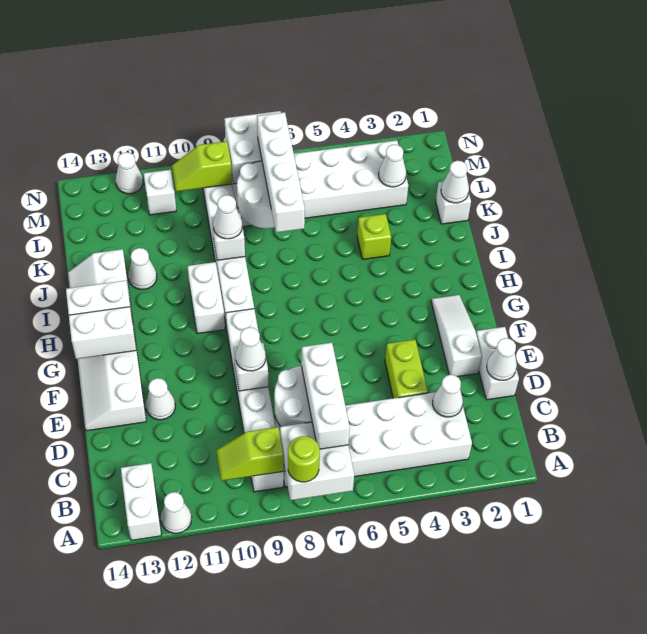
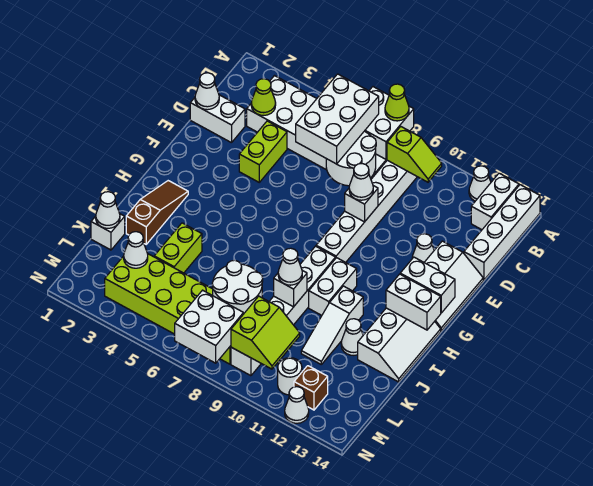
lime 1x1 round brick [288,436,320,482] -> lime 1x1 cone [385,84,409,121]
white 1x3 brick [301,343,350,449] -> white 2x3 brick [296,74,379,164]
white 1x1 cone [433,375,463,417] -> lime 1x1 cone [251,79,276,115]
white 1x2 brick [476,327,519,400] -> white 1x2 brick turned to [190,95,245,143]
white 1x3 slope [431,295,482,377] -> white 1x3 slope moved to [301,286,363,364]
none -> brown 1x3 slope [126,181,188,244]
lime 1x1 brick [357,214,391,259] -> lime 1x2 brick [154,223,202,273]
white 1x4 brick [257,112,305,233] -> white 1x4 brick moved to [464,185,540,280]
white 2x6 brick [232,140,408,227] -> lime 2x6 brick [105,253,231,364]
lime 1x2 slope [172,141,232,191] -> lime 2x2 slope [231,296,300,369]
white 1x1 brick [144,170,176,215] -> white 1x1 round brick [278,358,302,395]
none -> brown 1x1 brick [294,366,328,410]

